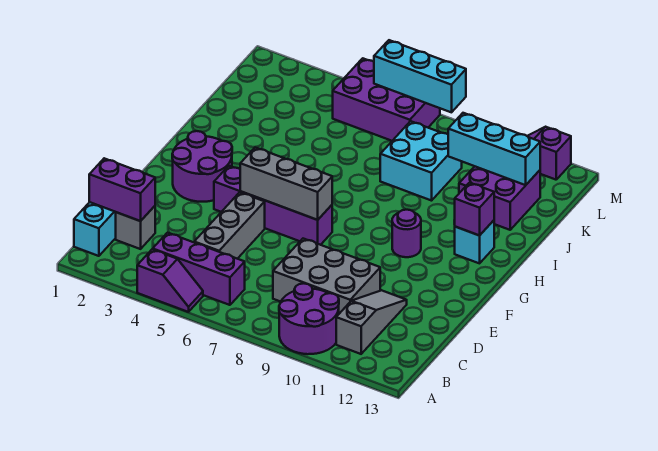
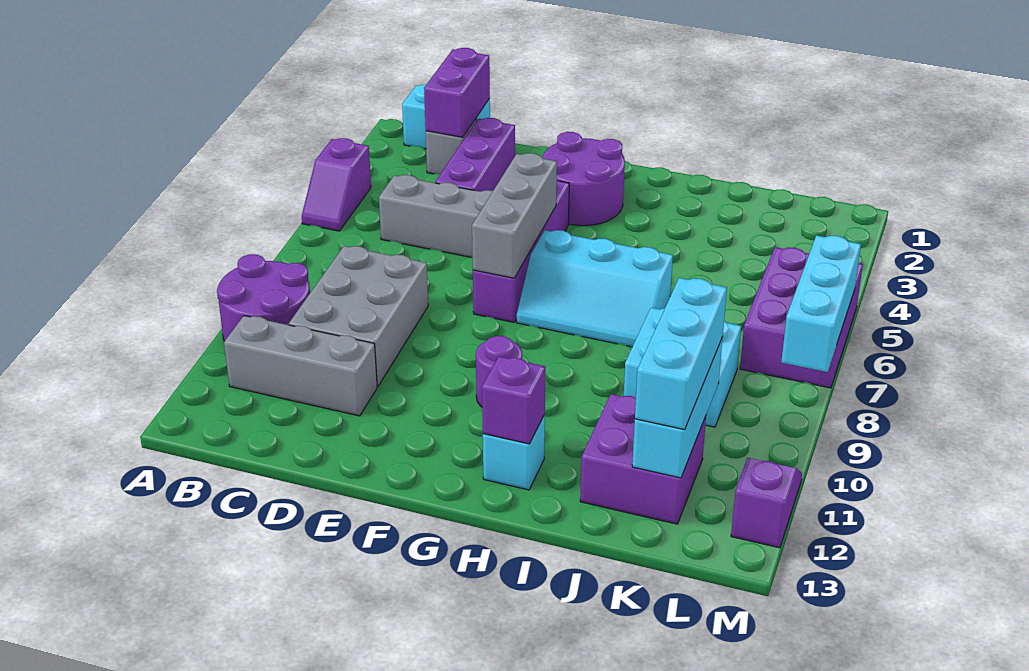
purple 1x3 brick [153,233,245,305] -> purple 1x3 brick moved to [435,118,515,192]
grey 1x3 slope [336,290,407,354] -> grey 1x3 brick [224,316,377,416]
none -> cyan 2x3 slope [517,230,673,347]
none -> cyan 1x3 brick [635,278,727,430]

